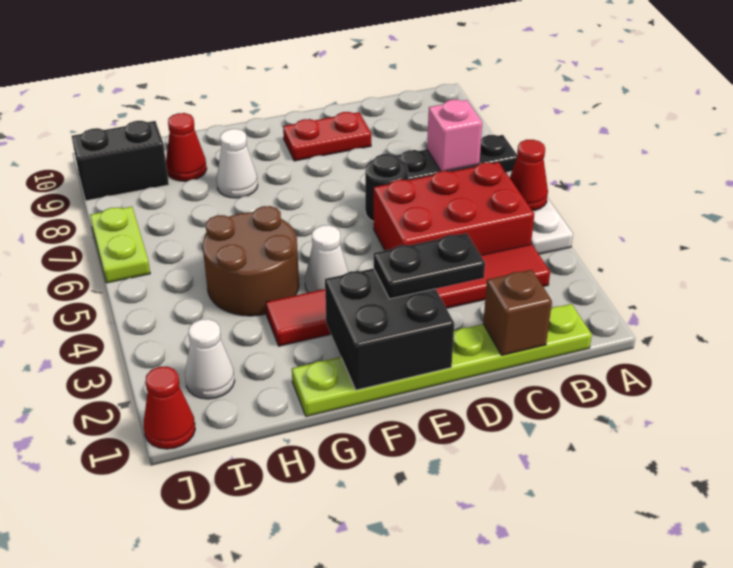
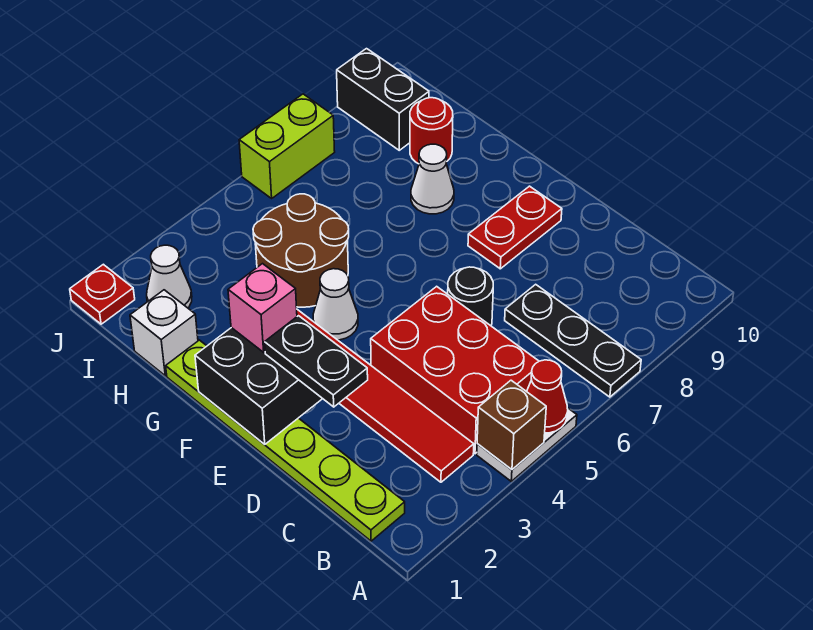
pink 1x1 brick [427,100,482,171] -> pink 1x1 brick moved to [228,264,297,352]
brown 1x1 brick [483,270,552,355] -> brown 1x1 brick moved to [477,380,546,469]
red 1x2 plate [283,112,371,161] -> red 1x2 plate turned to [468,186,562,269]
none -> white 1x1 brick [130,290,198,376]
red 1x1 cone [166,113,207,181] -> red 1x1 round brick [410,98,453,164]
red 1x1 cone [144,367,195,449] -> red 1x1 plate [70,264,135,324]
lime 1x2 plate [90,207,150,283] -> lime 1x2 brick [239,94,335,198]

